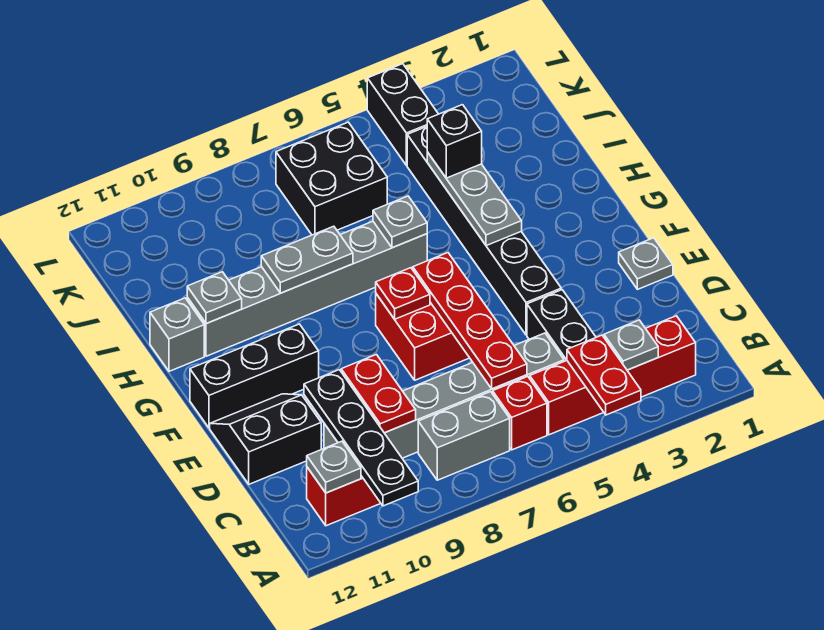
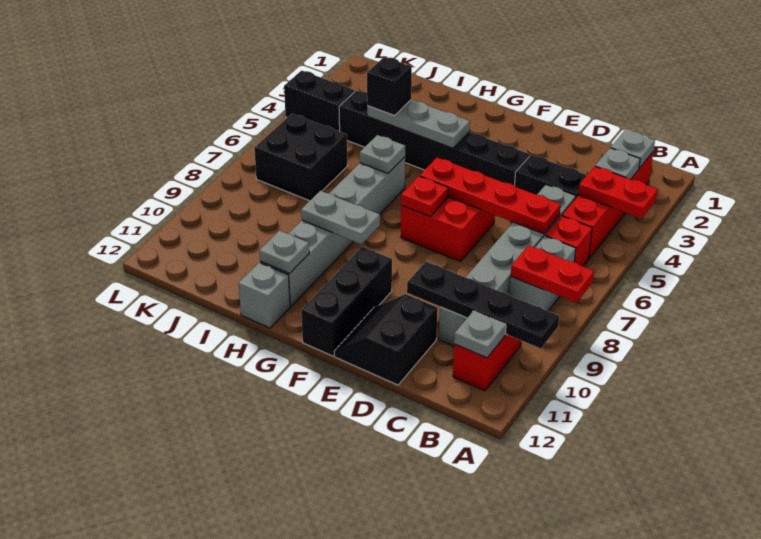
red 1x2 plate [341,355,416,433] -> red 1x2 plate moved to [511,245,594,303]
grey 1x1 plate [619,238,673,289] -> grey 1x1 plate moved to [611,130,655,168]
grey 1x2 plate [261,226,353,293] -> grey 1x2 plate turned to [301,191,380,244]

